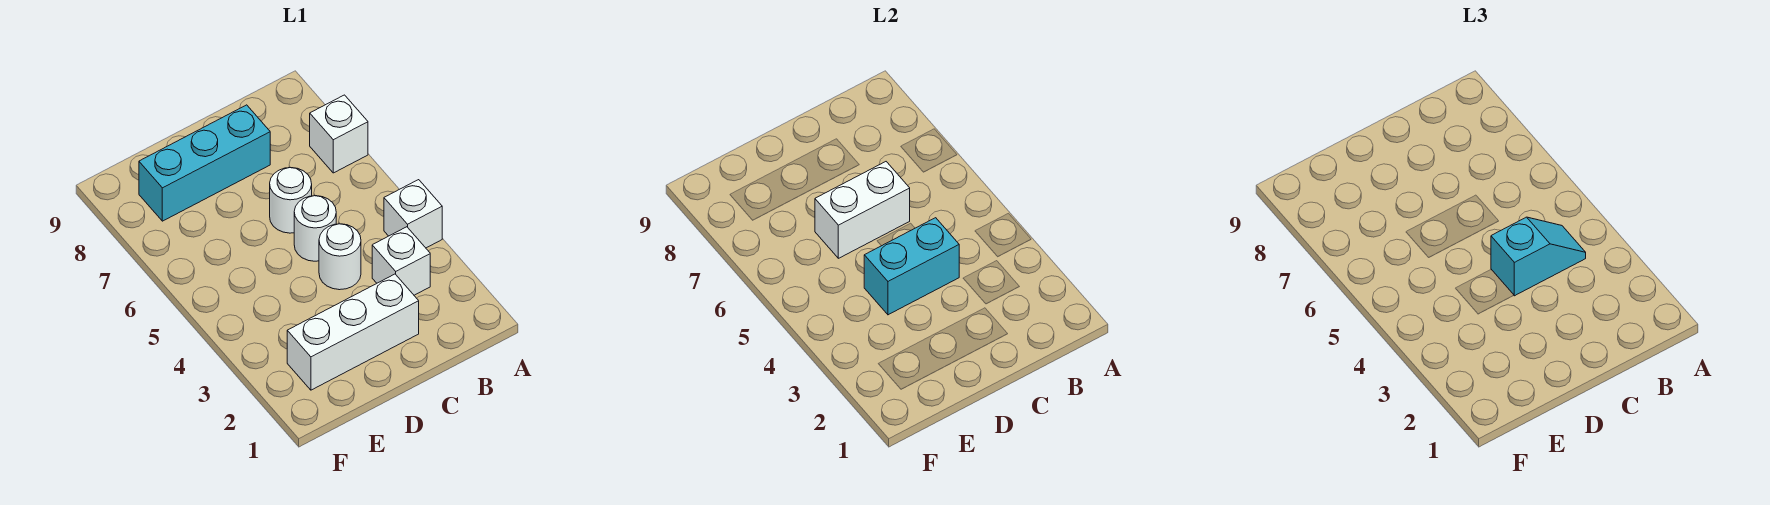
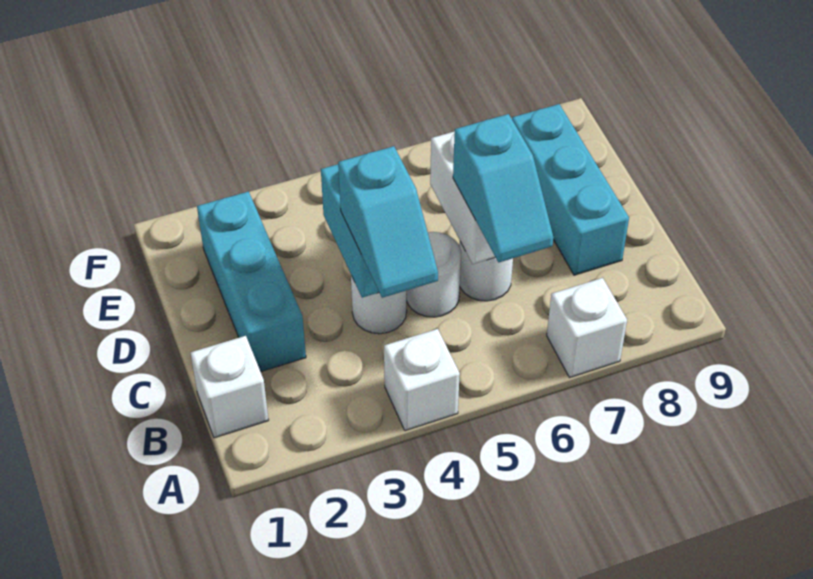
white 1x1 brick [372,227,430,295] -> white 1x1 brick moved to [191,336,269,438]
none -> cyan 1x2 slope [453,114,553,262]
white 1x3 brick [287,274,419,390] -> cyan 1x3 brick [197,192,306,372]

